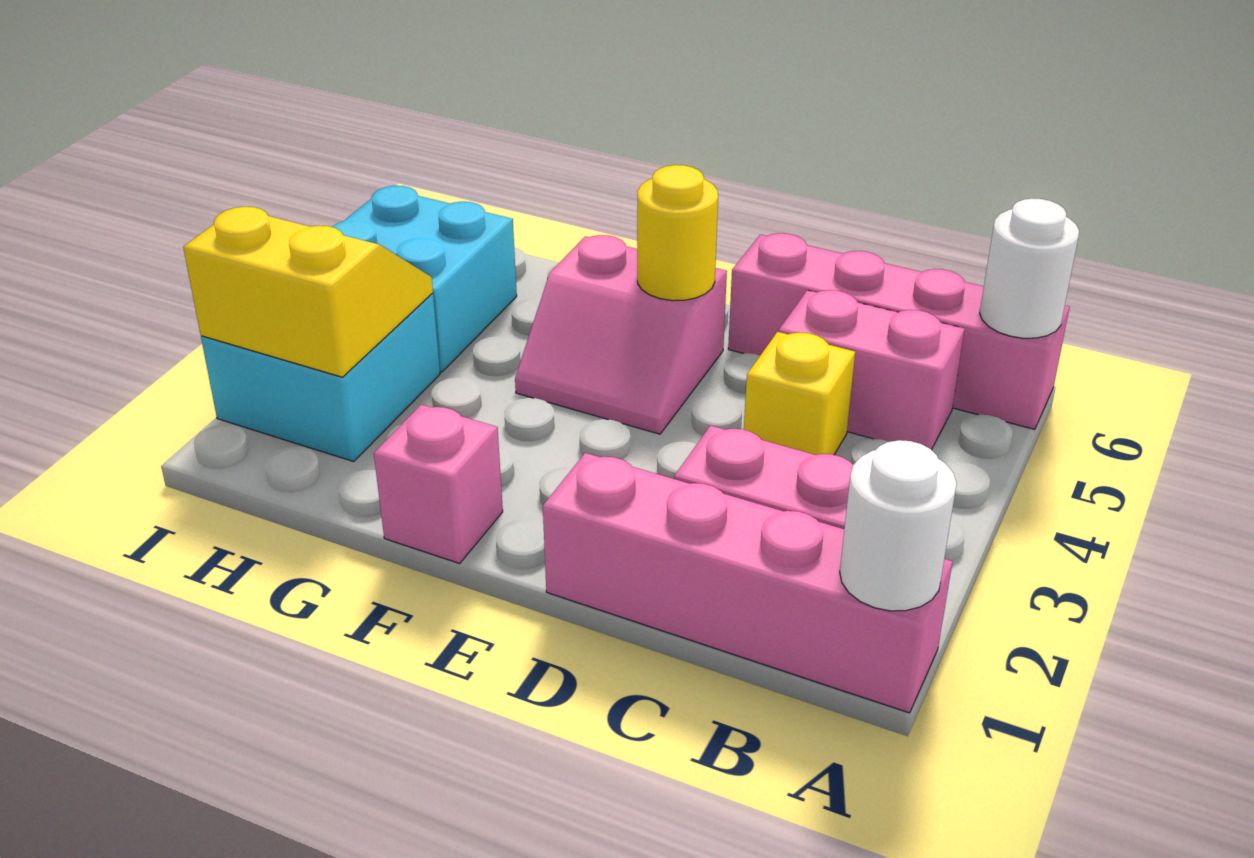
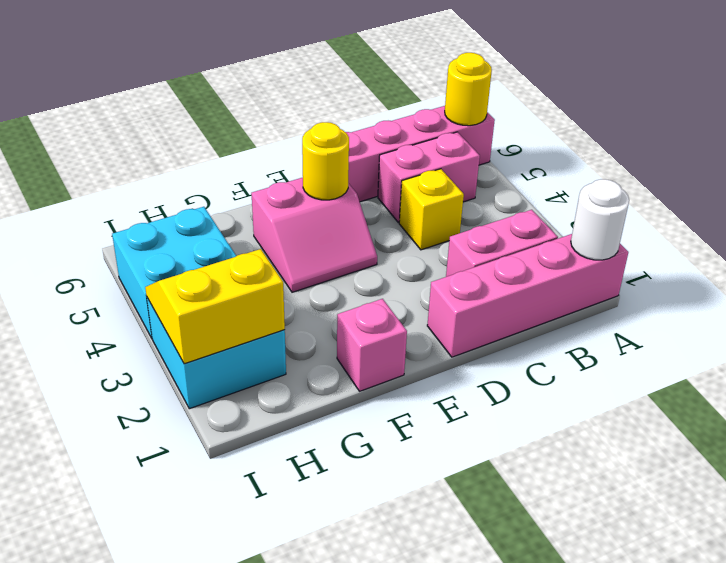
white 1x1 round brick [980,198,1079,338] -> yellow 1x1 round brick [445,53,492,126]

